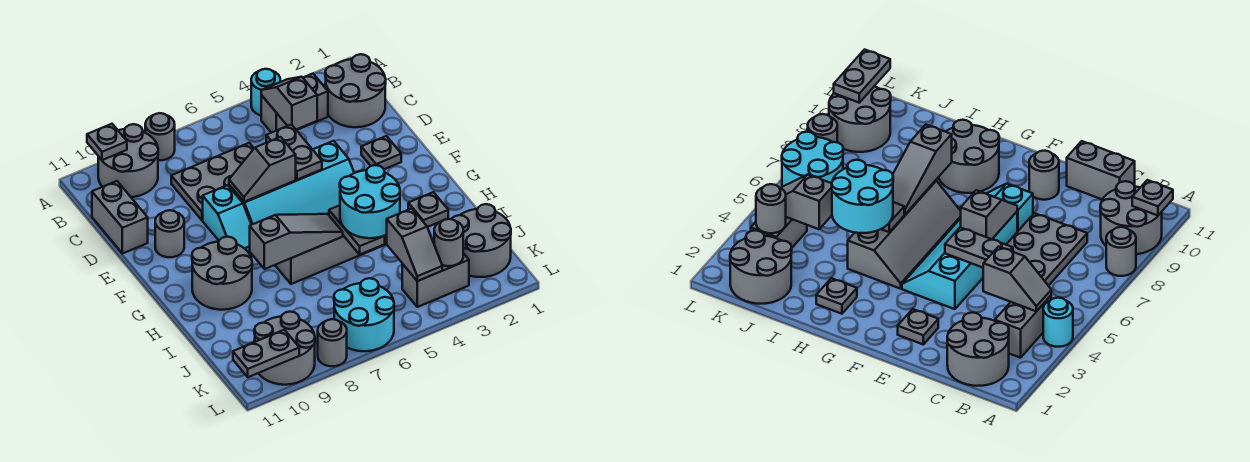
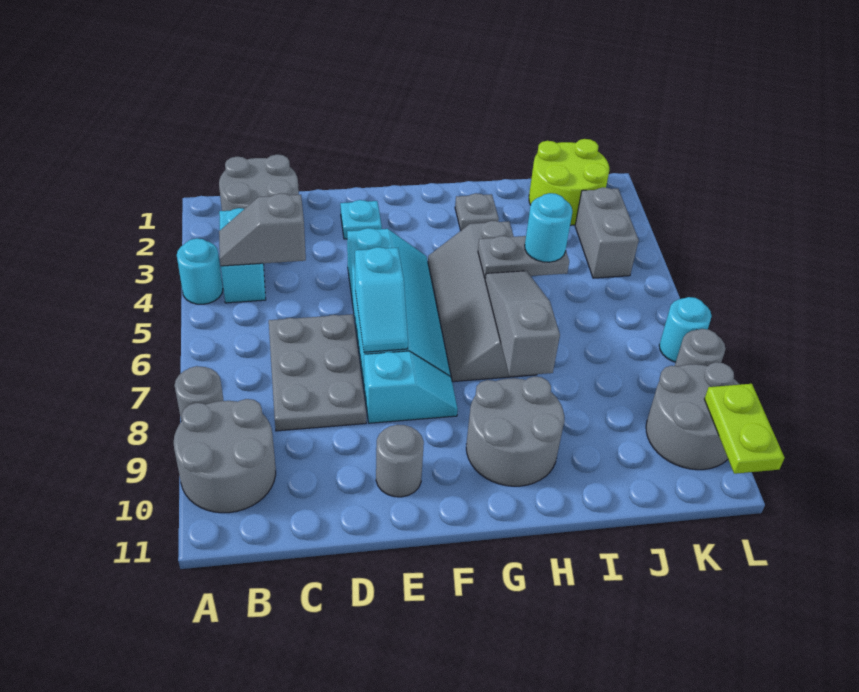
grey 1x1 plate [87,124,127,160] -> none
grey 1x2 brick [261,74,328,133] -> cyan 1x2 brick [219,208,266,303]
grey 1x2 brick [92,181,148,254] -> none
grey 1x2 plate [266,124,322,180] -> none
grey 1x1 plate [361,136,401,169] -> cyan 1x1 plate [340,200,382,239]
grey 1x2 slope [229,137,296,202] -> cyan 1x2 slope [355,247,408,352]
cyan 2x2 round brick [340,165,400,238] -> cyan 1x1 round brick [525,193,572,262]
grey 2x2 round brick [452,204,511,277] -> lime 2x2 round brick [529,139,609,225]
grey 1x2 slope [387,208,442,281] -> none
grey 1x1 round brick [434,219,463,266] -> none
cyan 2x2 round brick [334,278,394,351] -> cyan 1x1 round brick [659,297,712,362]
grey 1x2 plate [233,330,299,377] -> lime 1x2 plate [704,384,785,474]

